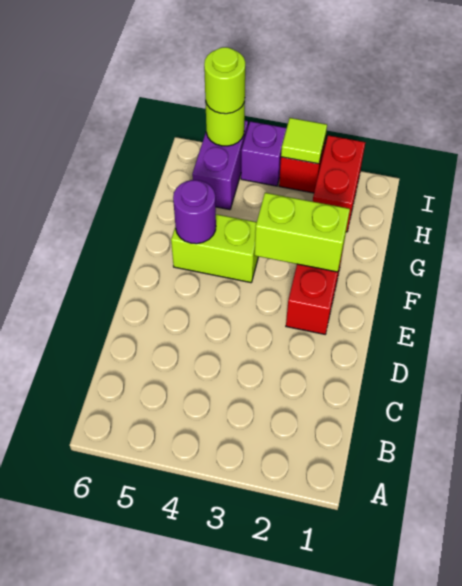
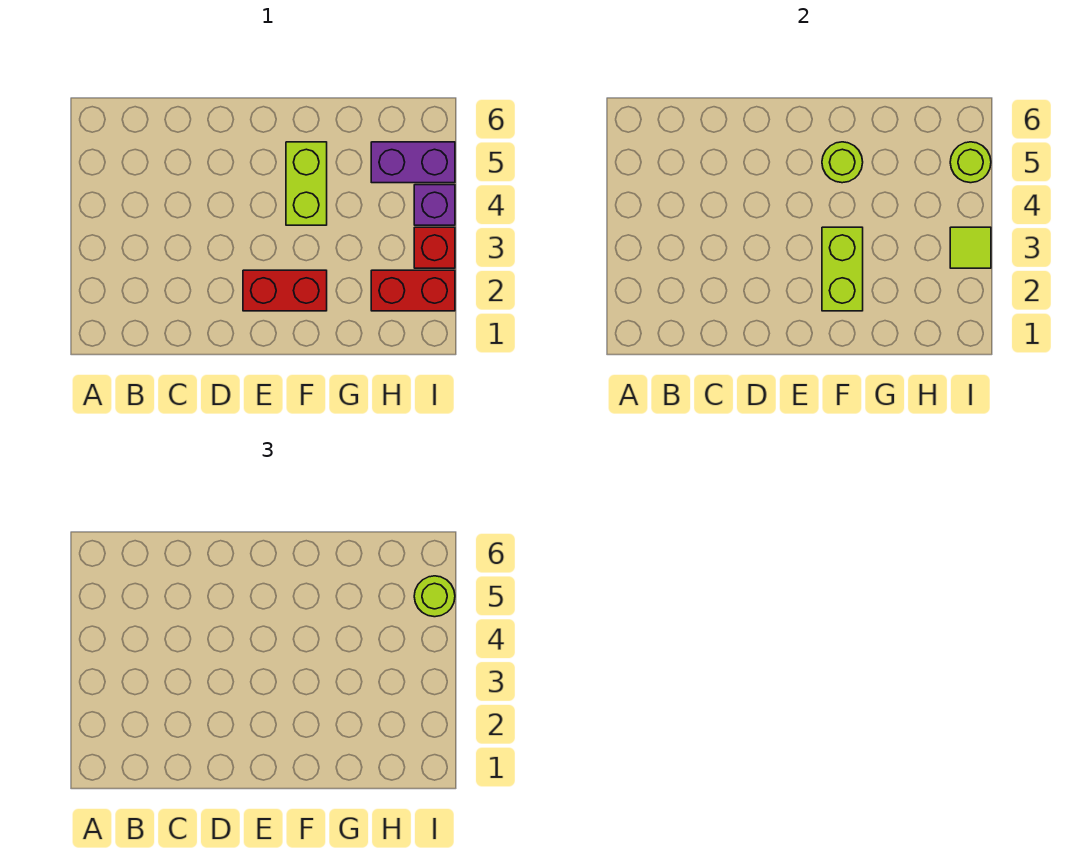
purple 1x1 round brick [173,180,216,244] -> lime 1x1 round brick [822,142,863,183]

